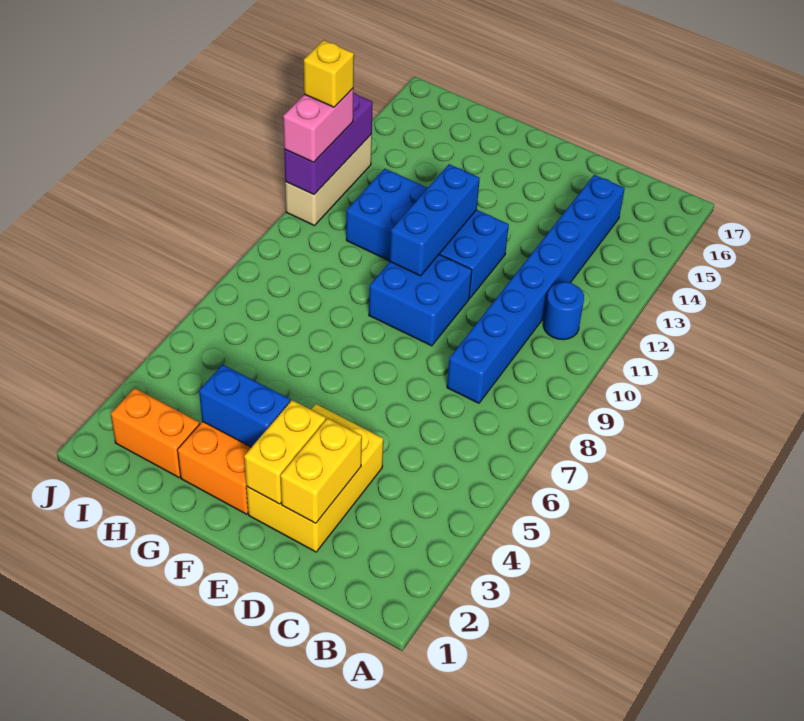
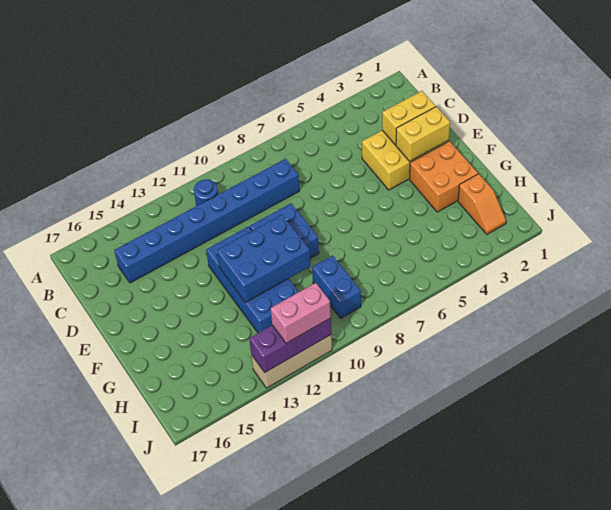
blue 1x2 brick [199,365,290,447] -> blue 1x2 brick moved to [312,255,361,318]
blue 1x3 brick [390,164,480,276] -> blue 2x3 brick [217,215,310,302]
orange 1x2 brick [111,388,200,477] -> orange 1x2 slope [458,174,506,234]
yellow 1x1 brick [304,40,354,107] -> none

